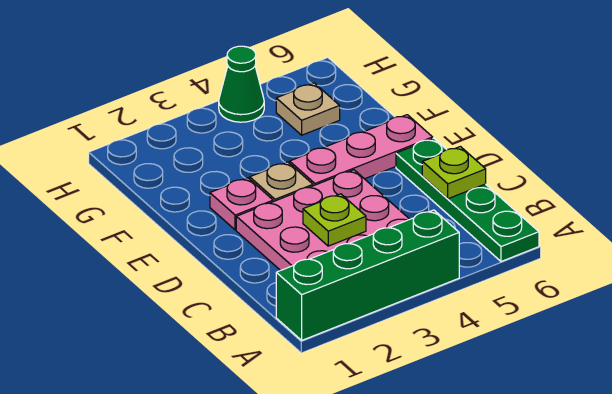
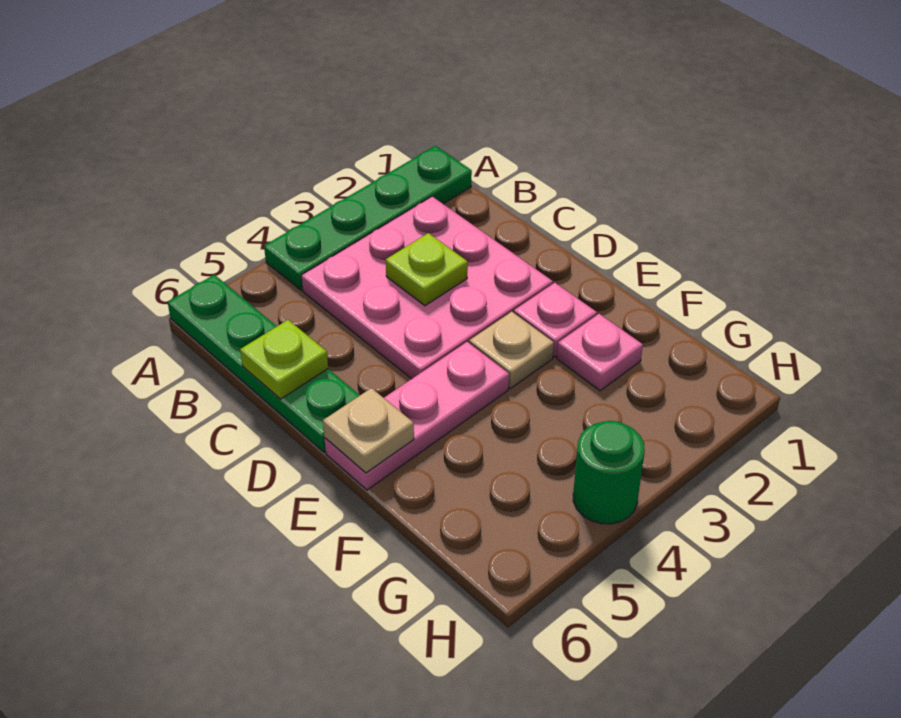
green 1x4 brick [276,210,459,340] -> green 1x4 plate [264,146,472,290]
none -> pink 1x1 plate [557,314,643,391]
tan 1x1 plate [276,83,340,135] -> tan 1x1 plate moved to [323,388,414,473]
green 1x1 cone [219,46,264,122] -> green 1x1 round brick [573,421,645,524]

